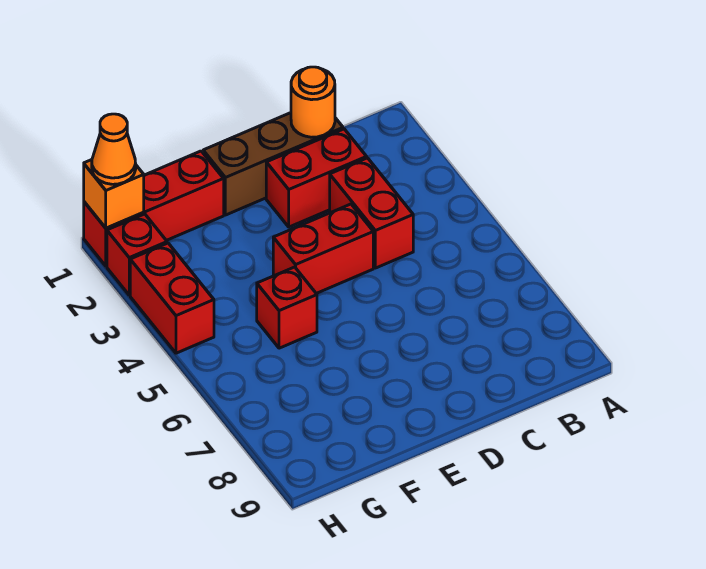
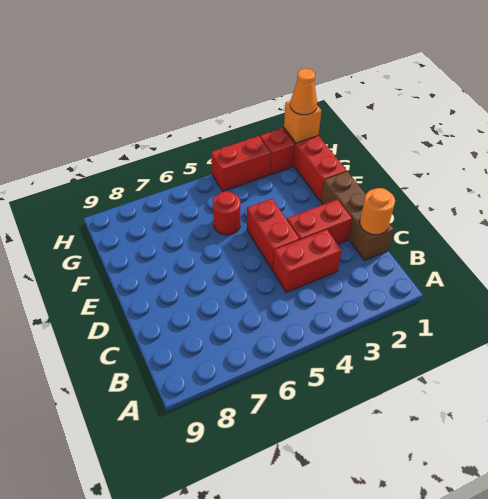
red 1x2 brick [266,129,367,227] -> red 1x2 brick turned to [287,199,352,244]
red 1x1 brick [257,267,317,348] -> red 1x1 round brick [213,191,240,235]

